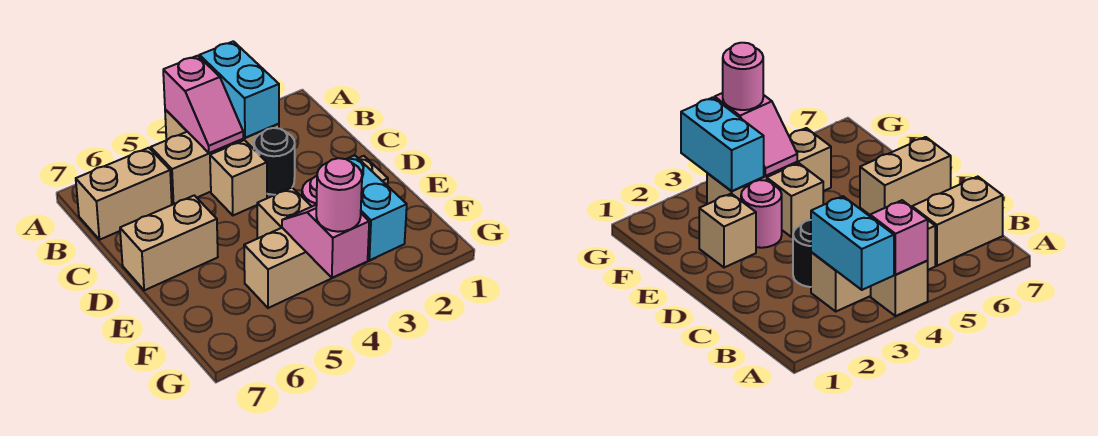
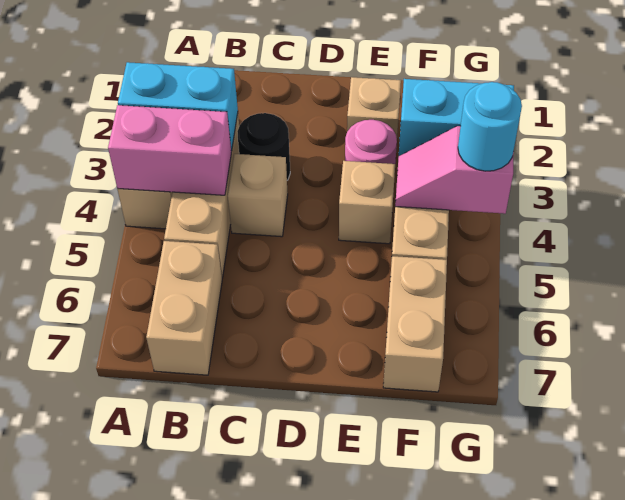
pink 1x2 slope [163,56,243,153] -> pink 1x2 brick [108,105,231,195]
tan 1x2 brick [120,195,218,290] -> tan 1x2 brick moved to [383,256,447,392]
pink 1x1 round brick [316,158,362,232] -> cyan 1x1 round brick [458,82,522,171]

